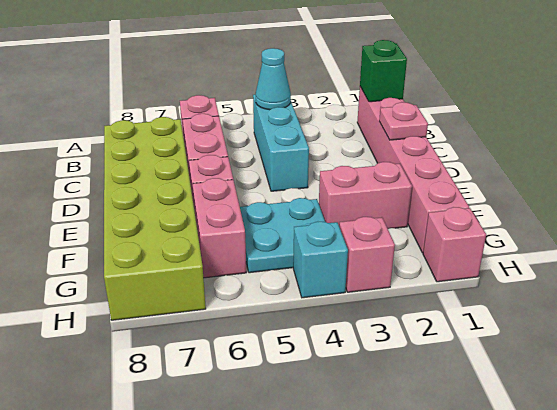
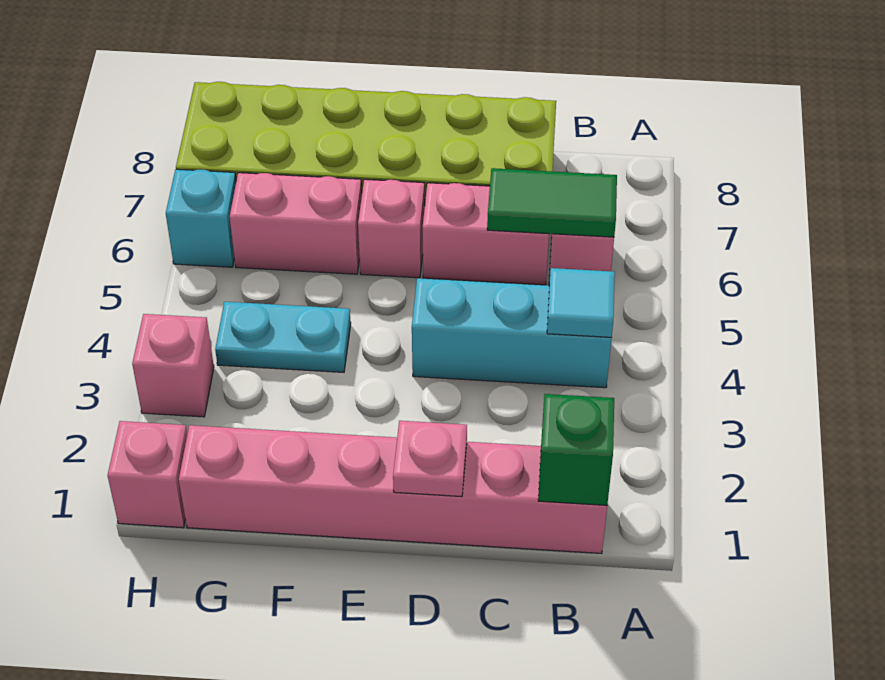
cyan 1x1 cone [256,48,291,110] -> cyan 1x1 tile [547,268,615,337]
none -> green 1x2 tile [487,168,617,237]
pink 1x2 brick [319,162,412,229] -> none
cyan 2x2 plate [240,198,325,273] -> cyan 1x2 plate [215,302,351,372]
cyan 1x1 brick [293,222,348,298] -> cyan 1x1 brick moved to [166,169,236,267]

